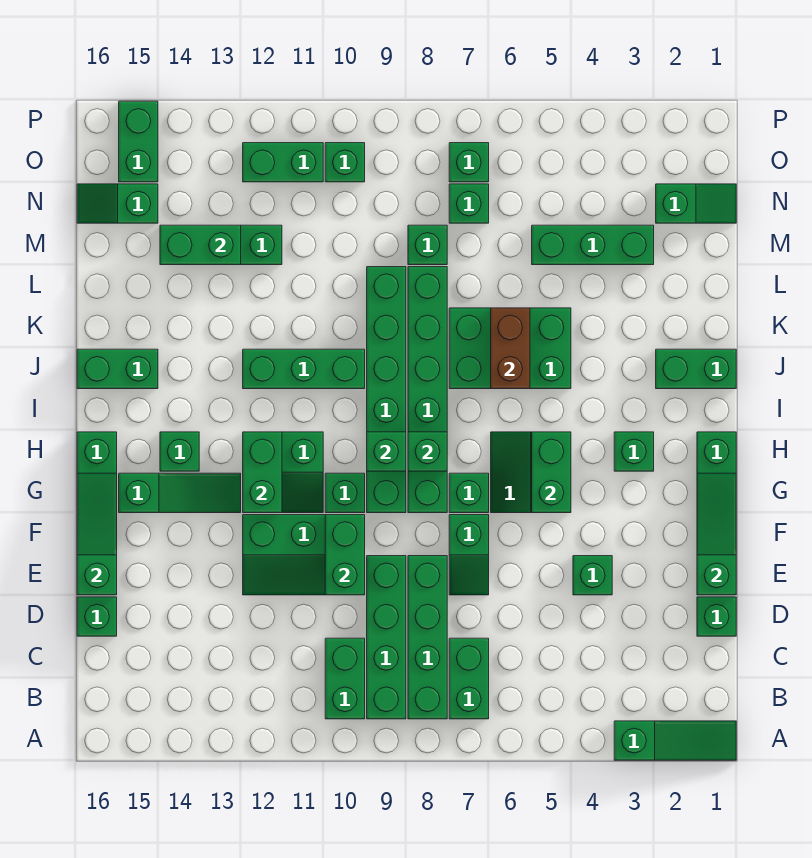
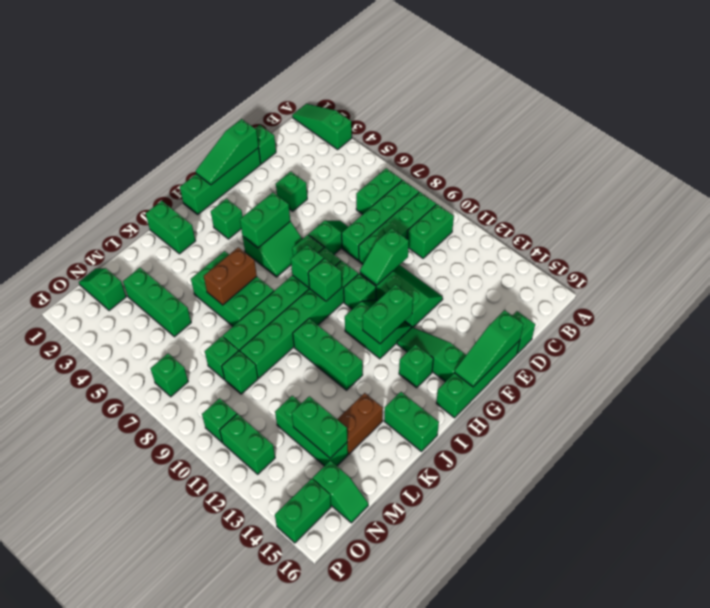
green 1x2 brick [325,515,365,595] -> green 1x2 slope [360,228,409,285]
none -> brown 1x2 brick [337,393,383,454]
green 1x1 brick [449,184,489,223] -> green 1x1 brick moved to [222,351,258,394]

